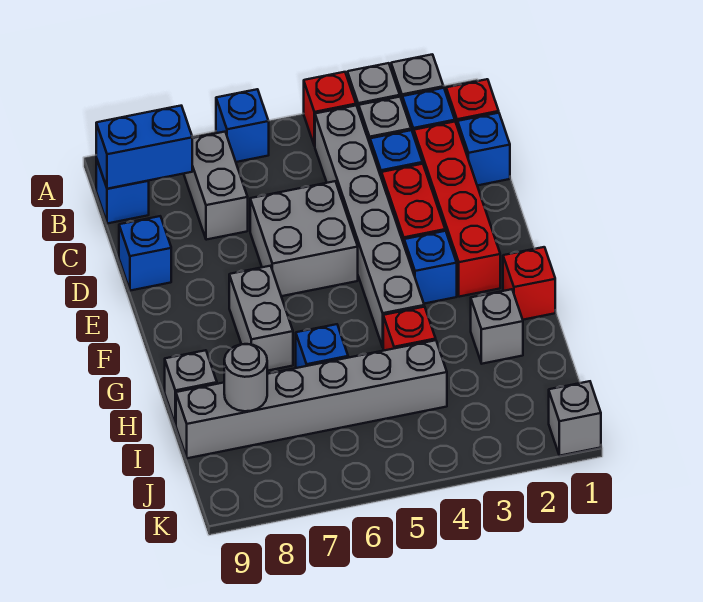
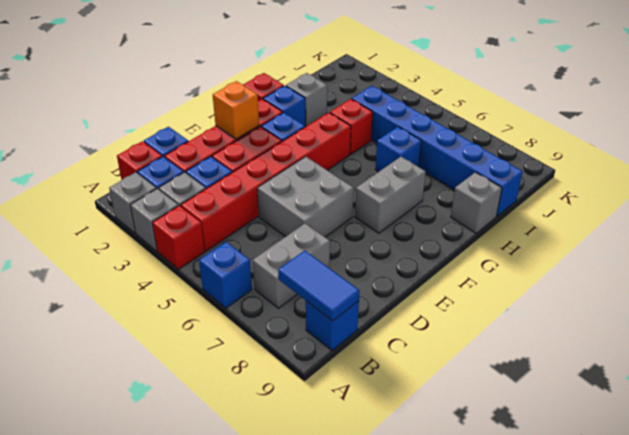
grey 1x6 brick [315,106,424,347] -> red 1x6 brick [181,113,351,251]
blue 1x2 brick [96,106,192,189] -> blue 1x2 tile [278,250,359,321]
blue 1x1 brick [119,216,171,291] -> blue 1x1 brick moved to [263,86,306,127]
none -> orange 1x1 brick [213,81,259,139]
grey 1x6 brick [176,340,447,458] -> blue 1x6 brick [352,86,522,216]
grey 1x1 round brick [224,344,267,411] -> none
grey 1x1 brick [549,381,601,456] -> none

